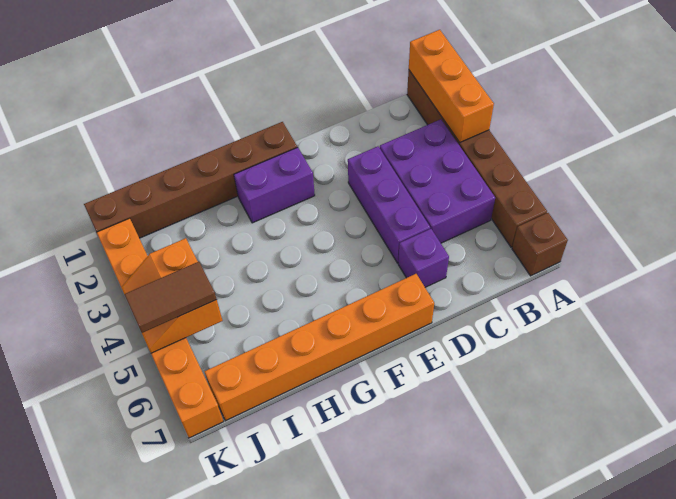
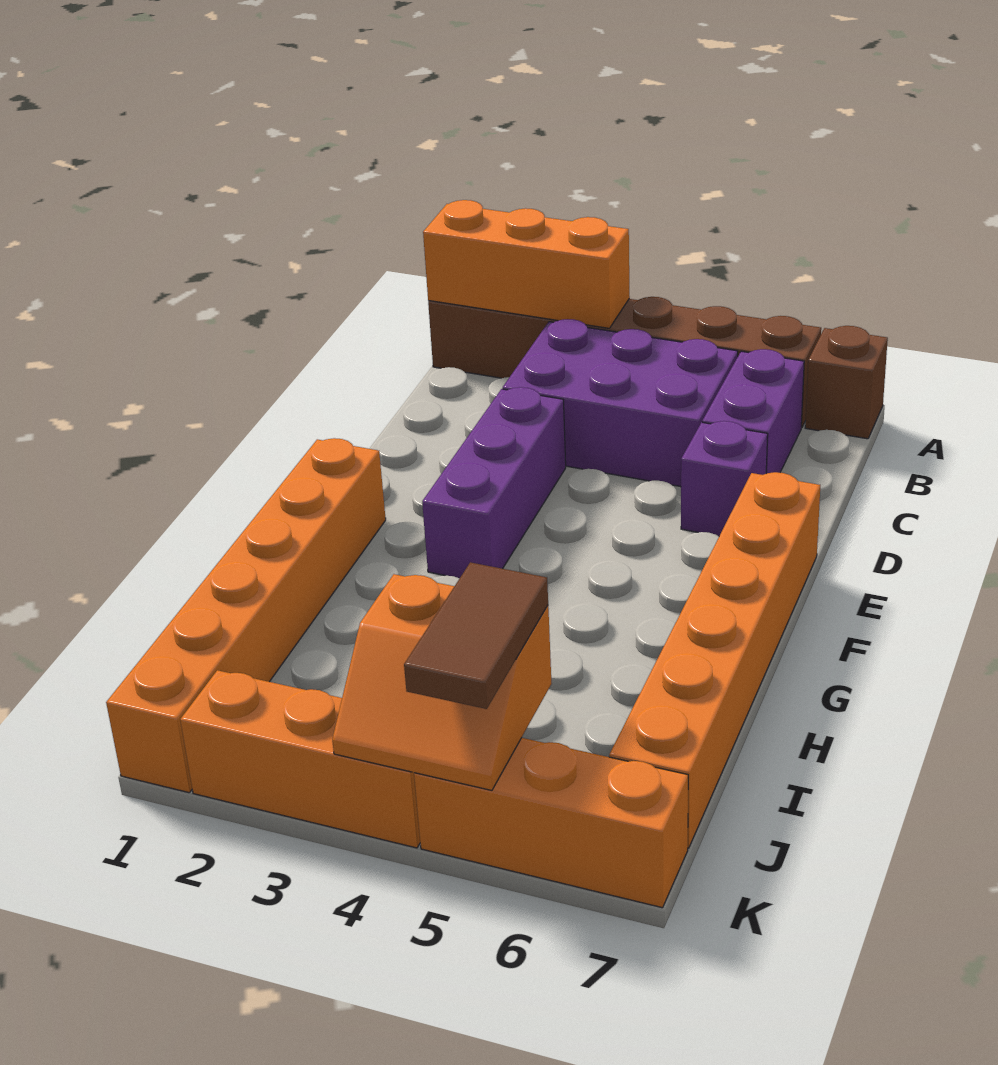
purple 1x3 brick [348,146,430,263] -> purple 1x3 brick turned to [422,387,566,578]
brown 1x6 brick [84,122,297,238] -> orange 1x6 brick [106,438,386,793]
purple 1x2 brick [234,147,315,223] -> purple 1x2 brick moved to [702,349,804,473]

